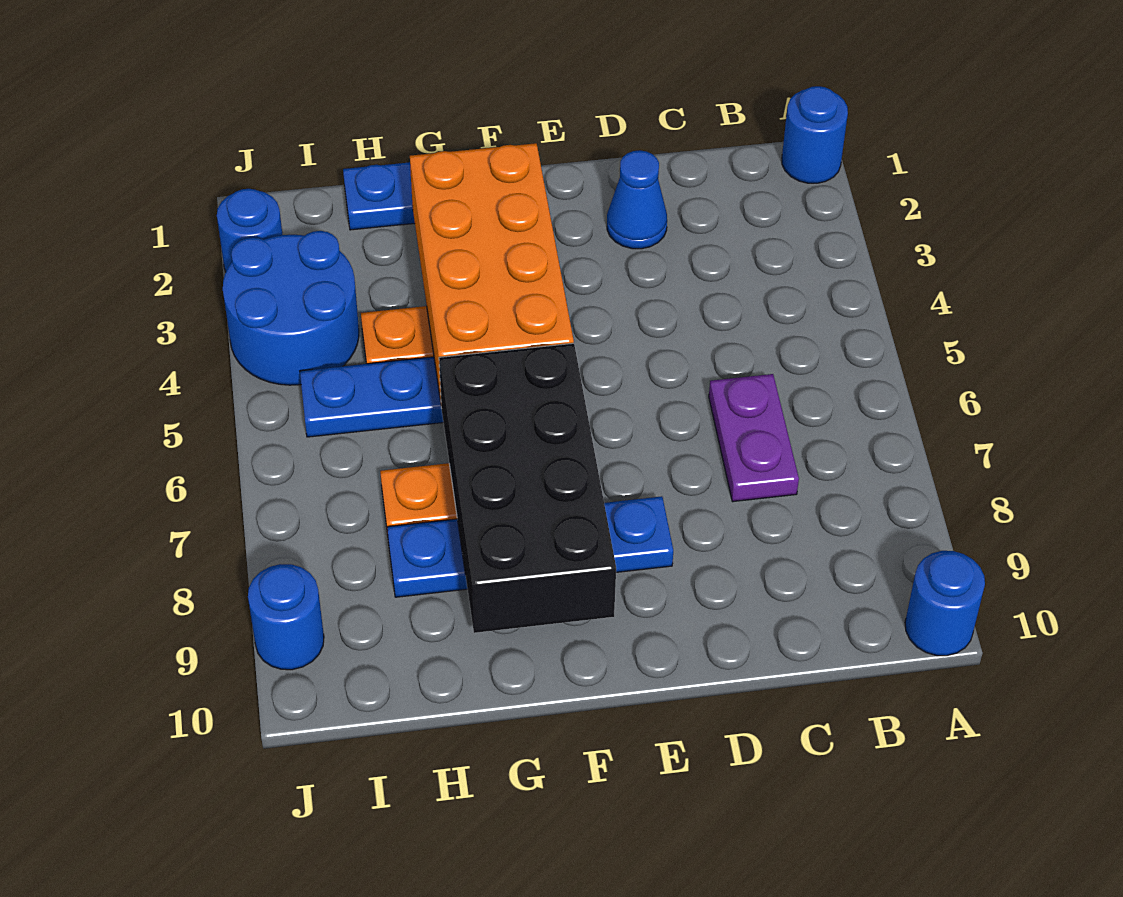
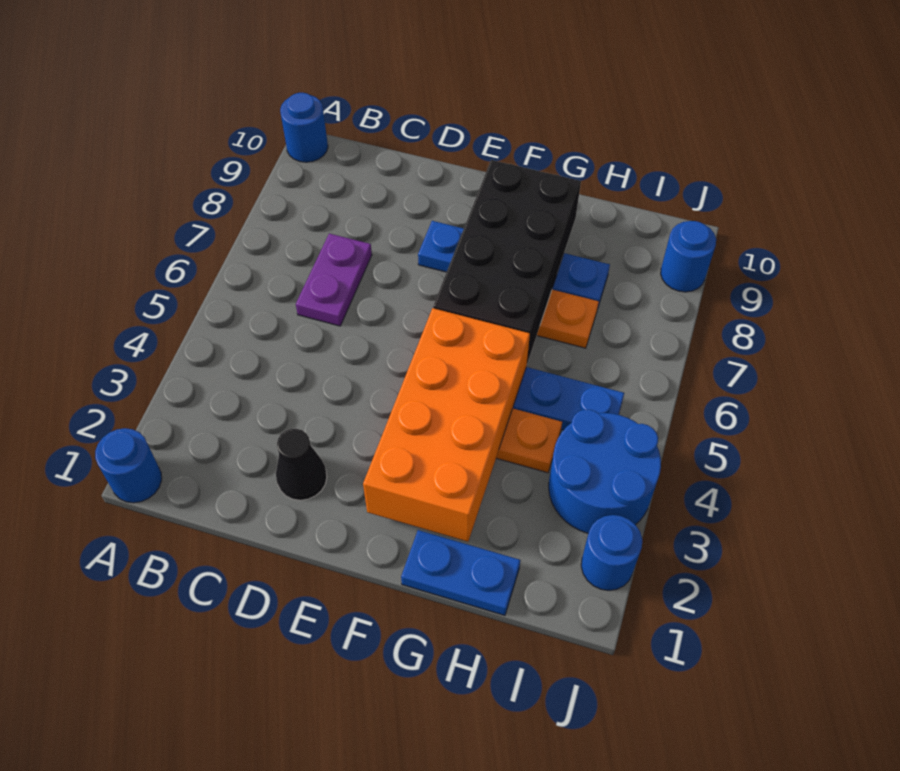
blue 1x1 cone [607,150,667,249] -> black 1x1 cone [276,429,327,500]

